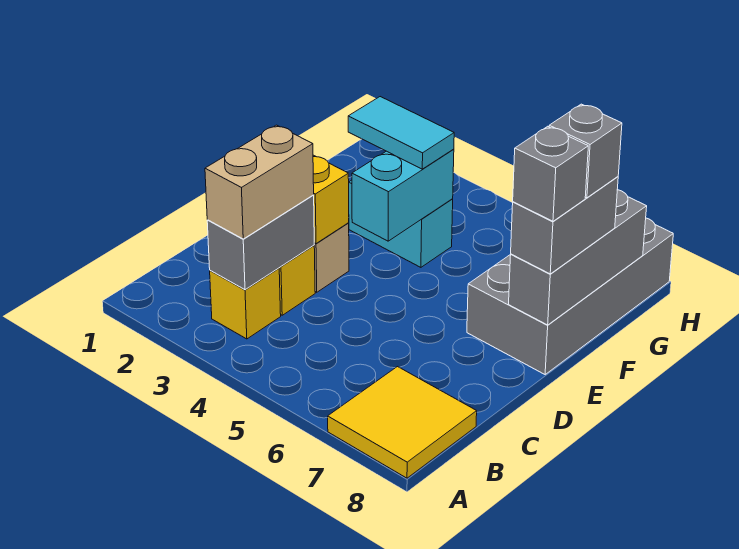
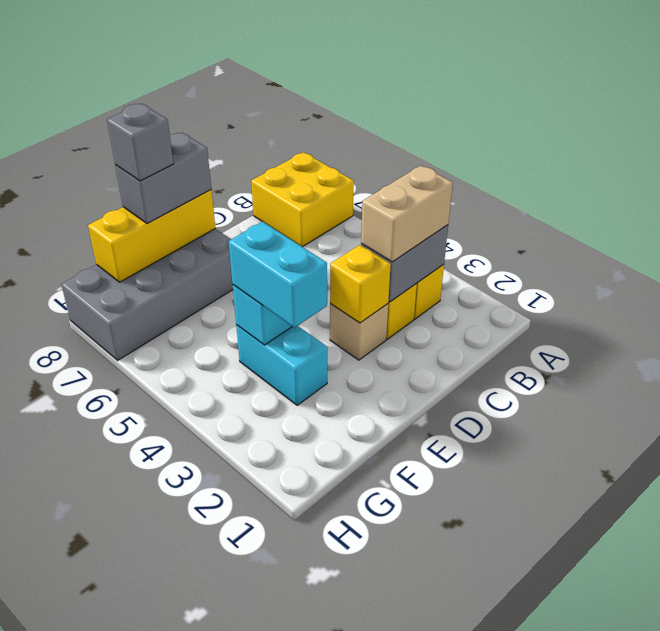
yellow 2x2 tile [328,367,477,478] -> yellow 2x2 brick [251,152,354,247]
grey 1x3 brick [509,190,647,325] -> yellow 1x3 brick [88,190,215,282]
grey 1x1 brick [513,126,588,221] -> none
cyan 1x2 tile [348,97,454,169] -> cyan 1x2 brick [229,221,327,328]

